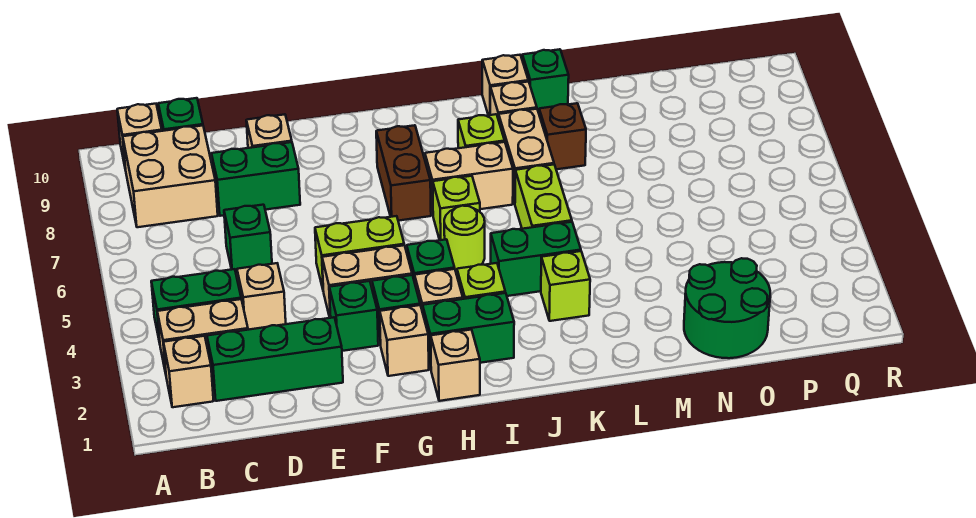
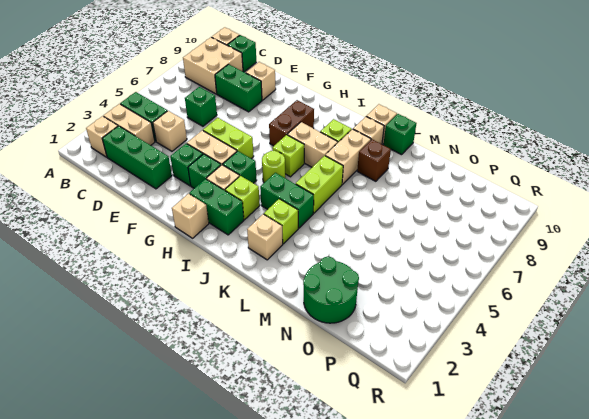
tan 1x1 brick [380,305,429,376] -> tan 1x1 brick moved to [247,214,283,260]

